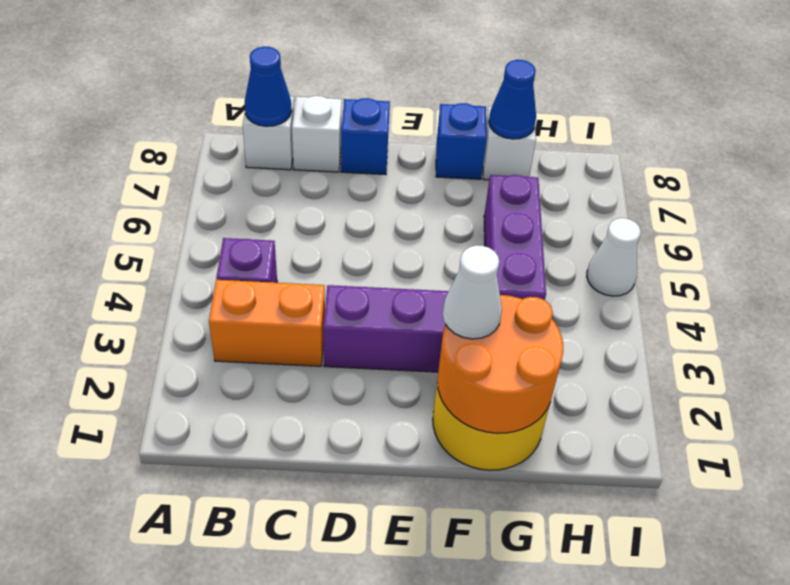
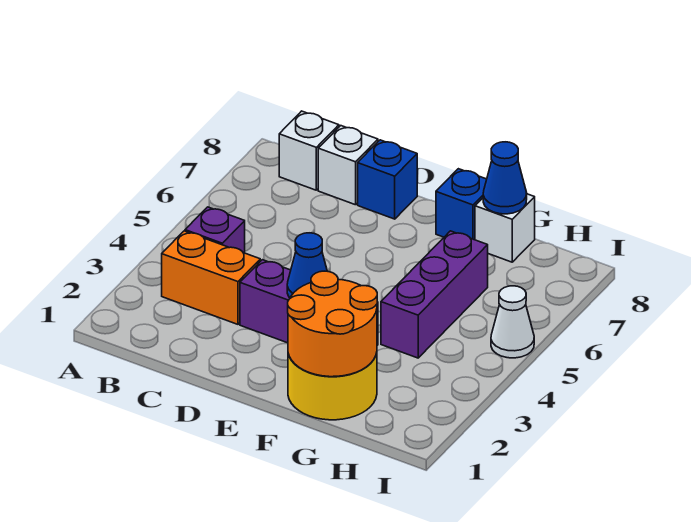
blue 1x1 cone [245,47,292,126] -> blue 1x1 cone moved to [287,233,327,298]
white 1x1 cone [443,245,502,339] -> none

